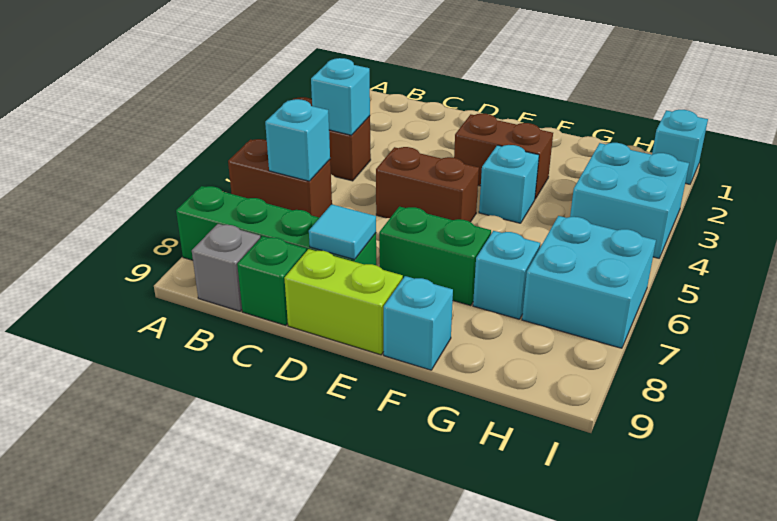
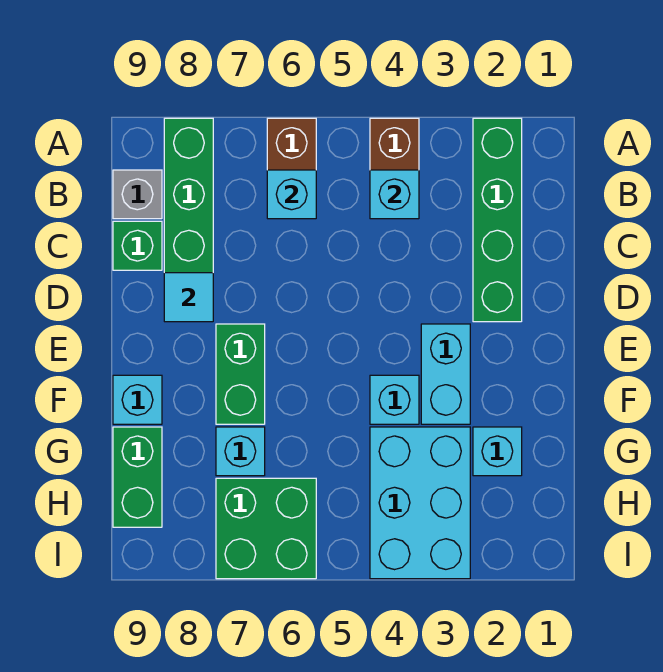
none -> green 1x4 brick [473,118,522,322]
brown 1x2 brick [376,147,479,222] -> none
lime 1x2 brick [284,249,403,355] -> none
brown 1x2 brick [454,114,553,199] -> cyan 1x2 brick [421,324,470,424]
none -> green 1x2 brick [113,427,162,527]
cyan 2x2 brick [570,143,689,258] -> cyan 2x3 brick [370,427,470,579]
cyan 2x2 brick [522,216,656,348] -> green 2x2 brick [216,478,316,579]
cyan 1x1 brick [652,110,708,184] -> cyan 1x1 brick moved to [473,427,522,476]

